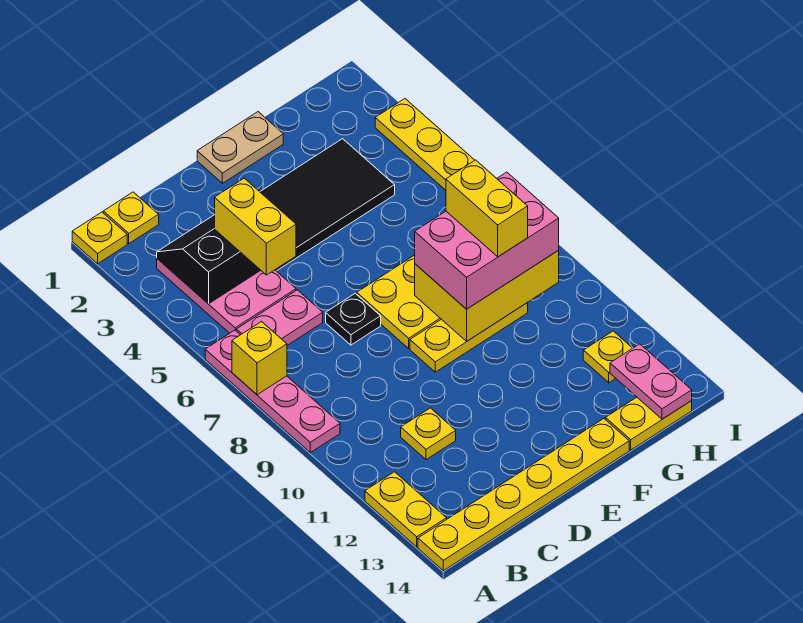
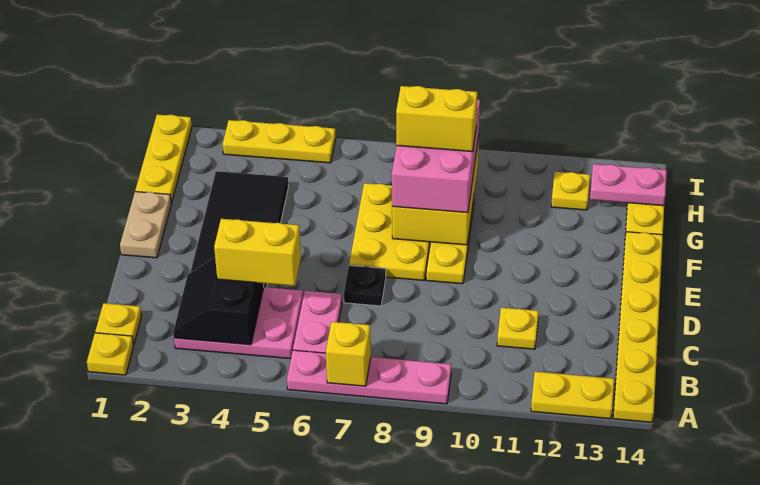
none -> yellow 1x3 plate [135,114,192,203]

